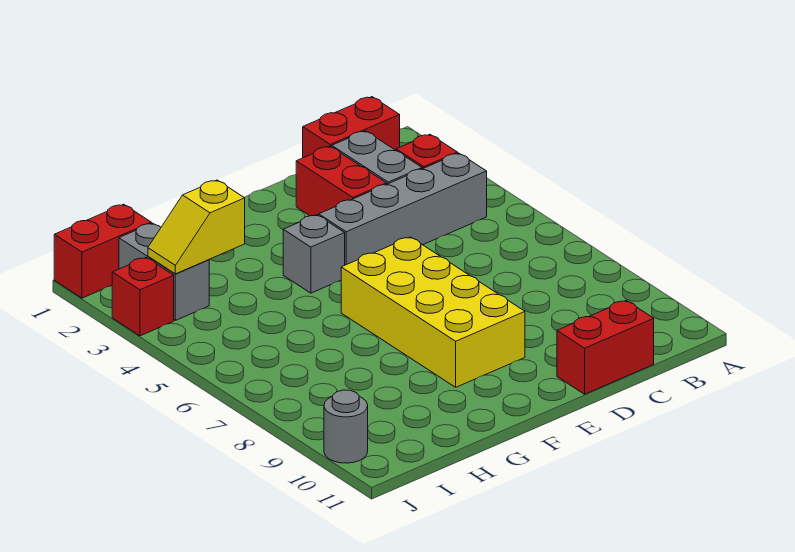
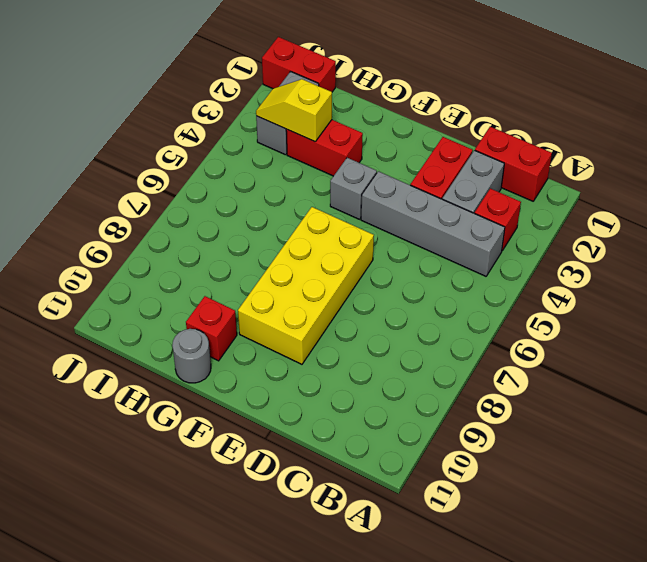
red 1x2 brick [557,301,654,394] -> red 1x2 brick moved to [286,120,363,176]
red 1x1 brick [112,258,174,336] -> red 1x1 brick moved to [186,296,237,361]
grey 1x1 round brick [324,390,368,463] -> grey 1x1 round brick moved to [172,329,211,383]

